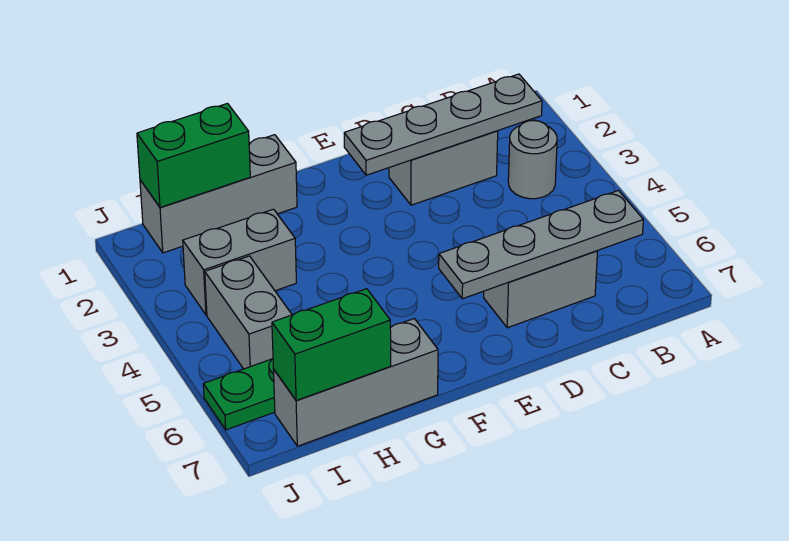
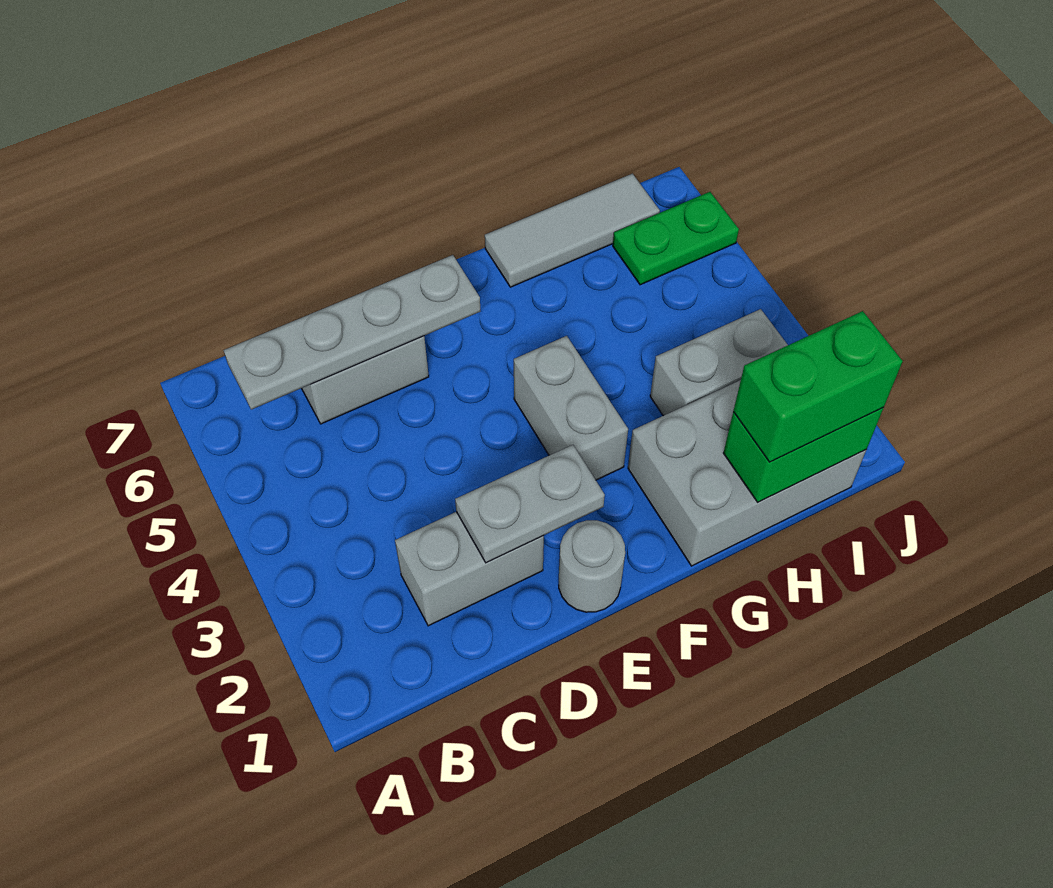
grey 1x4 plate [344,74,542,175] -> grey 1x2 plate [455,445,605,563]
grey 1x1 round brick [508,120,557,199] -> grey 1x1 round brick moved to [559,520,625,612]
grey 1x3 brick [140,135,297,253] -> grey 2x3 brick [628,380,866,566]
grey 1x3 brick [273,319,438,446] -> grey 1x3 tile [485,174,660,287]
green 1x2 brick [272,289,391,401] -> green 1x2 brick moved to [733,311,903,462]
grey 1x2 brick [205,256,292,369] -> grey 1x2 brick moved to [514,336,628,480]

